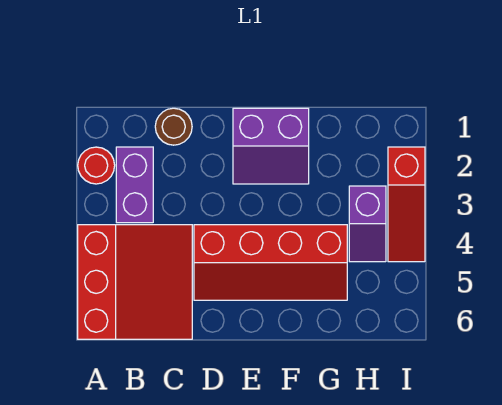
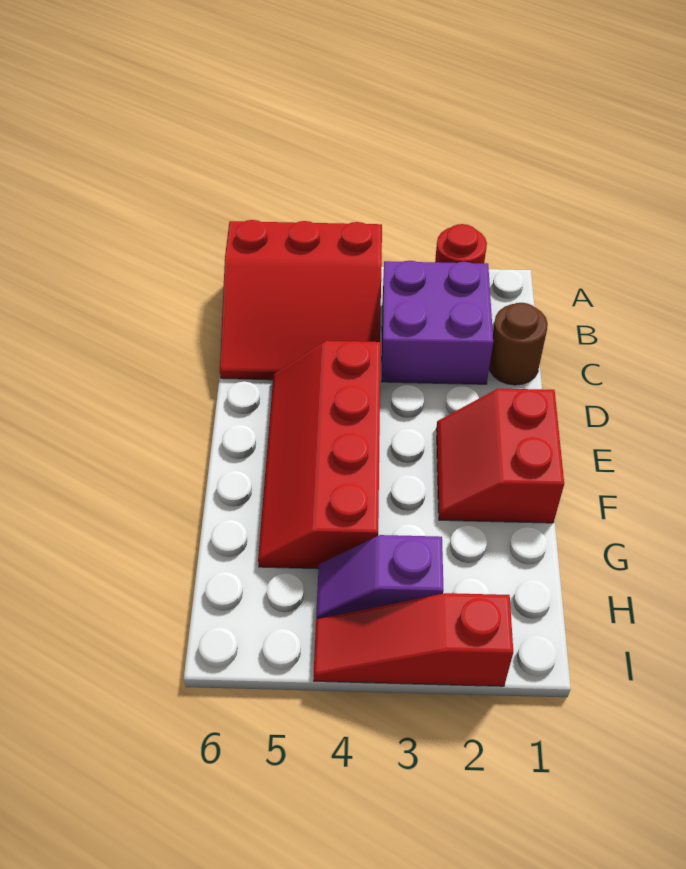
purple 1x2 brick [116,147,153,223] -> purple 2x2 brick [382,261,493,384]
purple 2x2 slope [233,108,309,184] -> red 2x2 slope [436,389,564,523]

